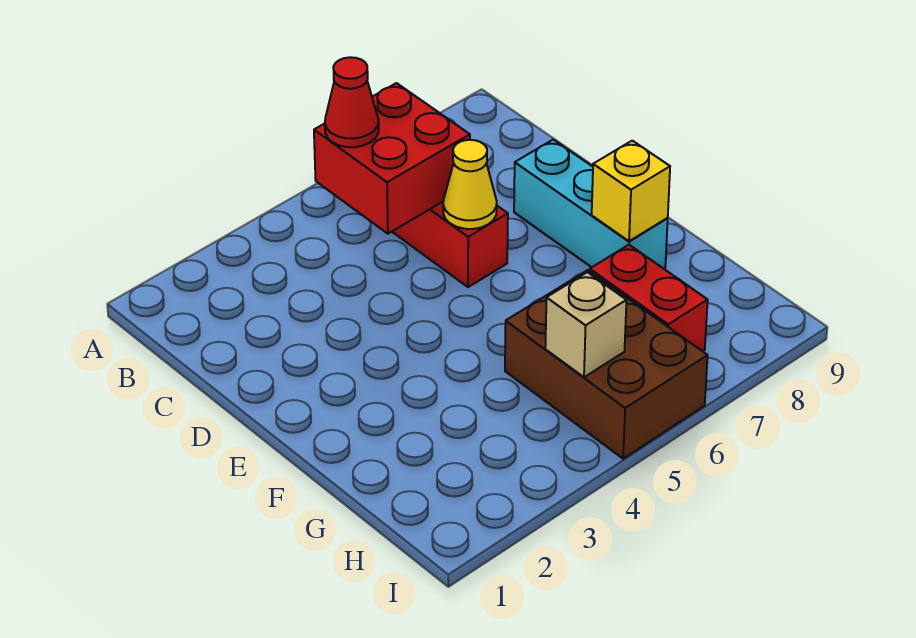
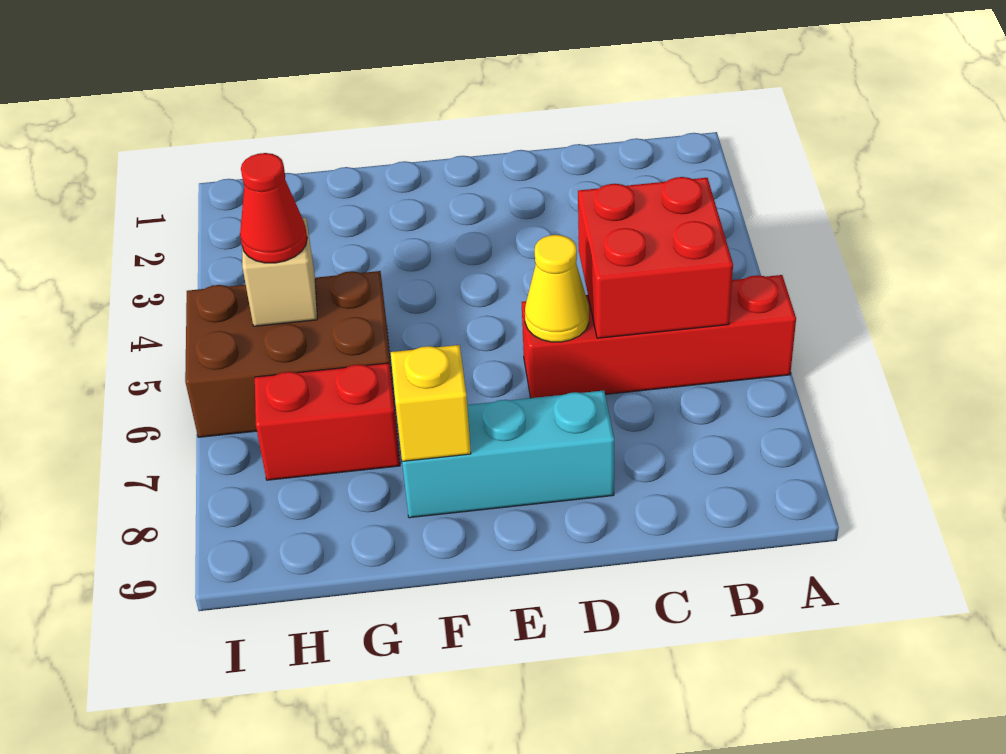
red 1x1 cone [325,57,379,147] -> red 1x1 cone moved to [240,153,307,263]

